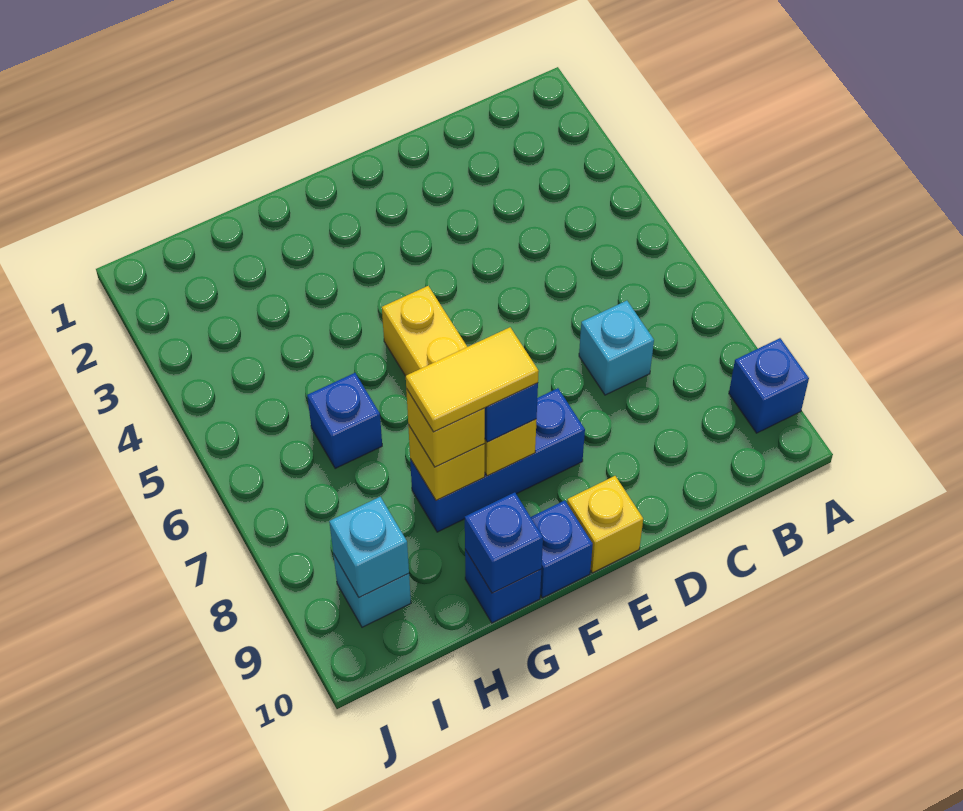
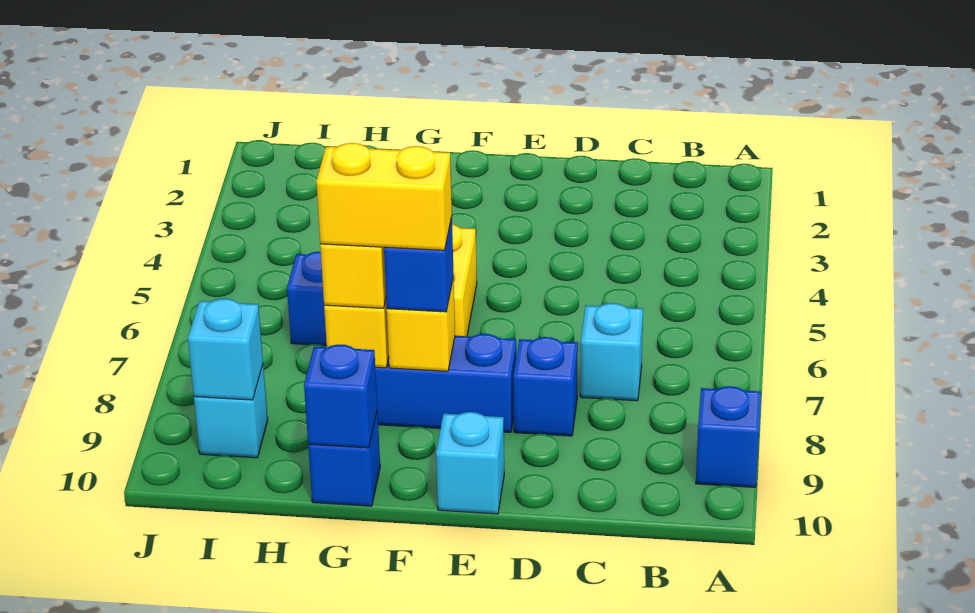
yellow 1x1 brick [567,476,643,573] -> cyan 1x1 brick [436,412,504,514]
yellow 1x2 tile [406,327,539,432] -> yellow 1x2 brick [316,143,452,250]
blue 1x1 brick [531,500,593,598] -> blue 1x1 brick moved to [513,337,578,436]

